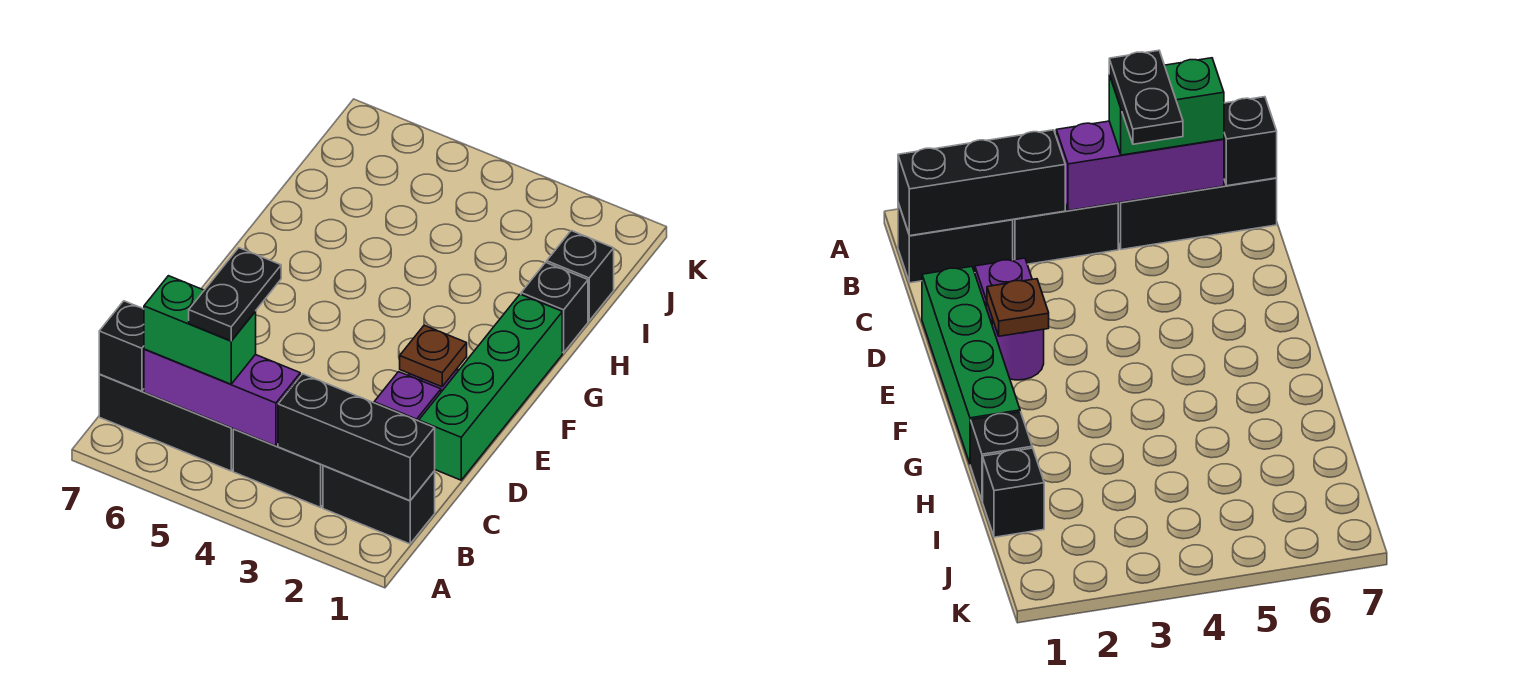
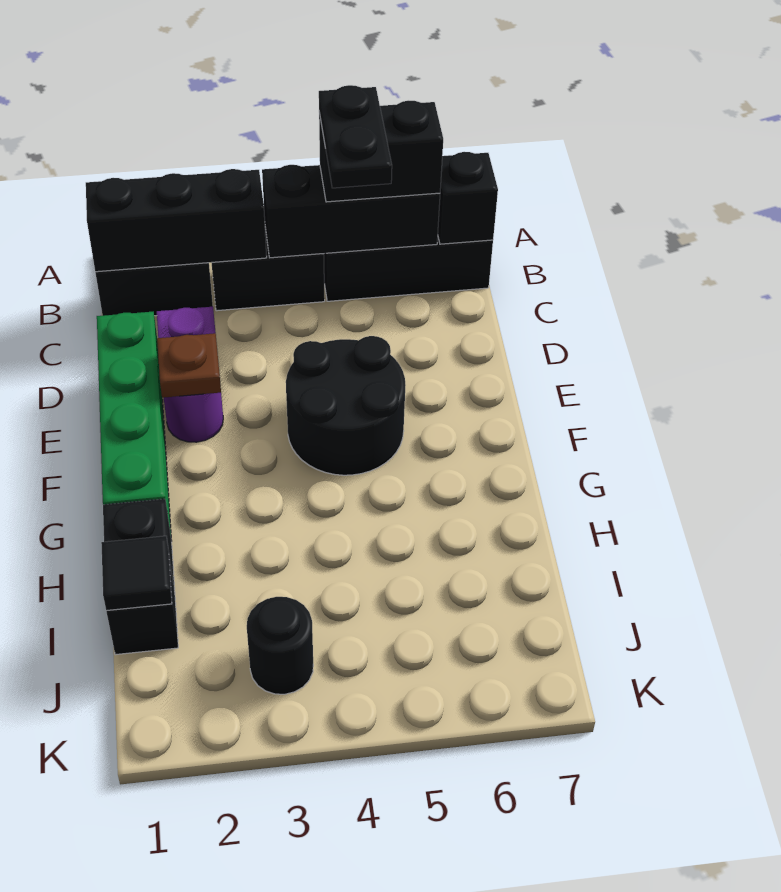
purple 1x3 brick [144,349,300,446] -> black 1x3 brick [262,165,440,258]
green 1x2 brick [144,276,256,384] -> black 1x2 brick [319,101,443,202]
none -> black 2x2 round brick [286,336,405,475]
none -> black 1x1 tile [101,536,172,611]
none -> black 1x1 round brick [247,597,313,694]

